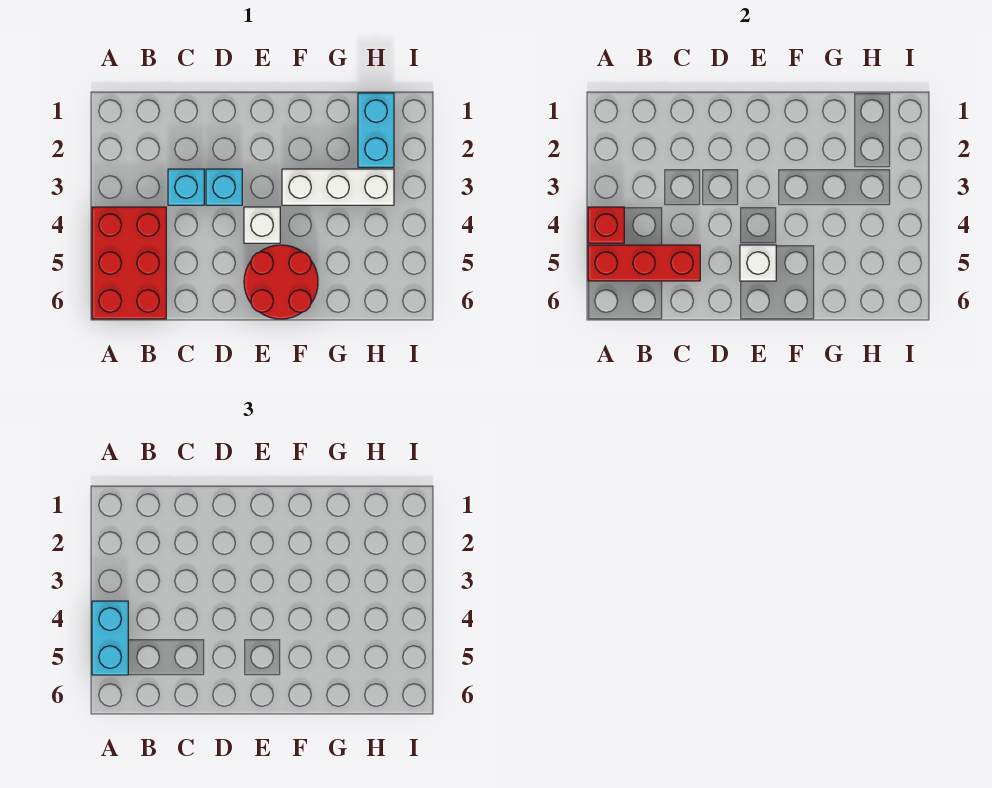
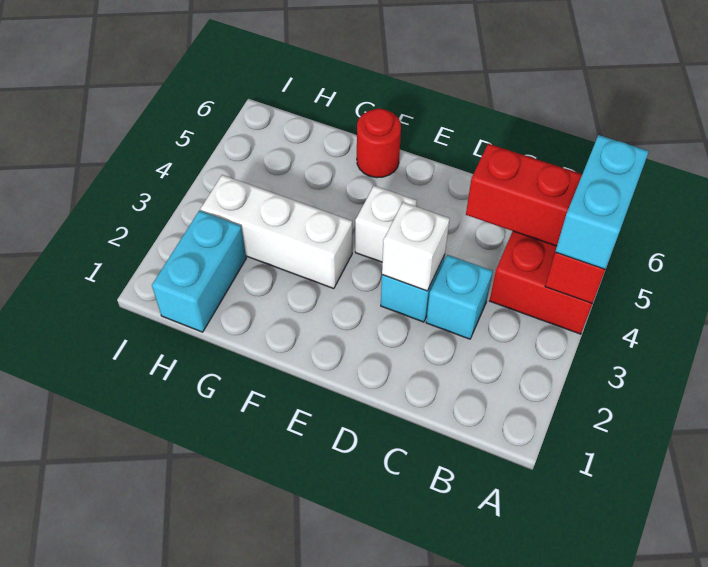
red 2x2 round brick [244,245,318,319] -> red 1x1 round brick [357,109,401,178]
white 1x1 brick [740,245,776,281] -> white 1x1 brick moved to [382,202,450,291]

